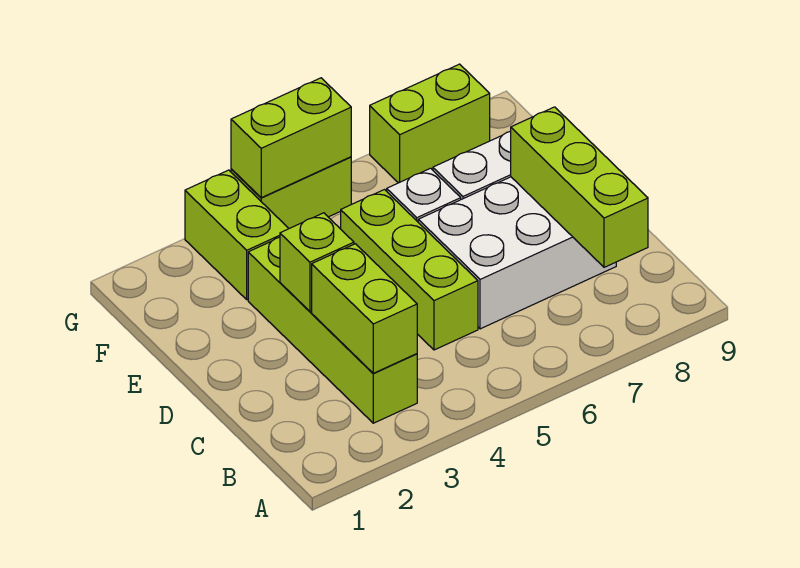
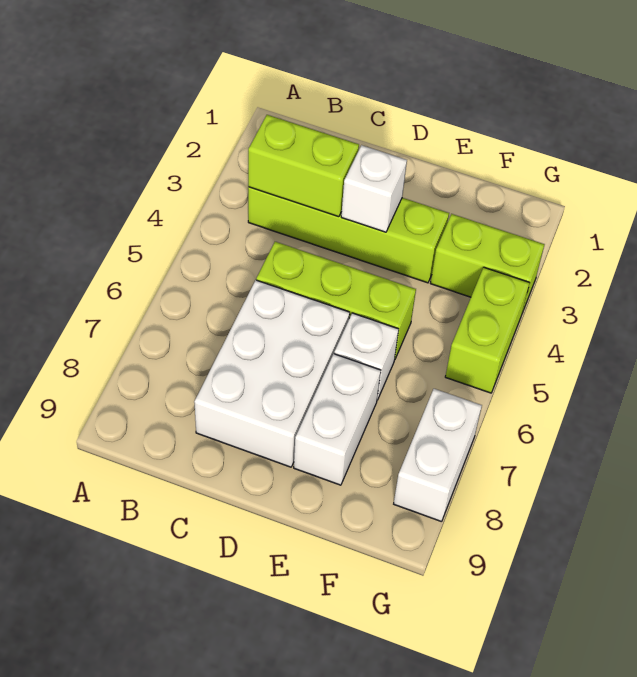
lime 1x3 brick [511,107,648,267] -> none
lime 1x1 brick [280,213,354,312] -> white 1x1 brick [341,145,407,232]
lime 1x2 brick [231,78,351,198] -> none
lime 1x2 brick [370,64,490,183] -> white 1x2 brick [394,389,482,522]

